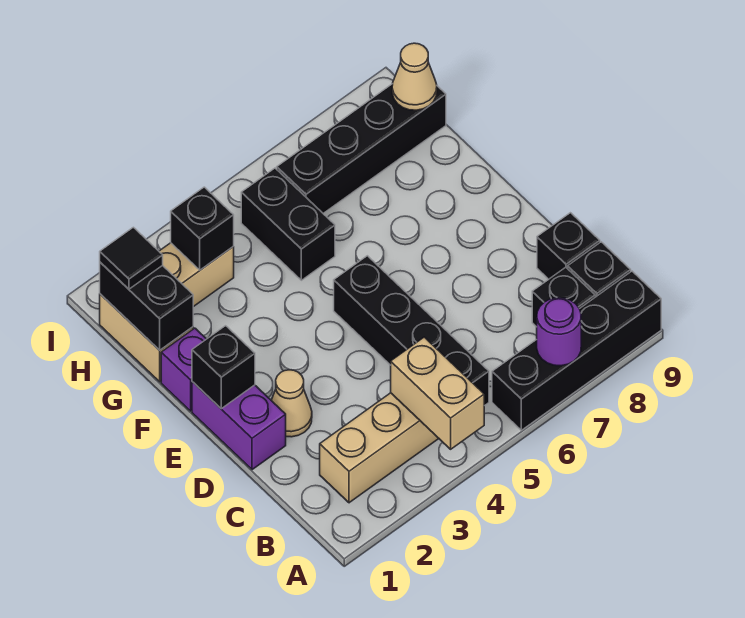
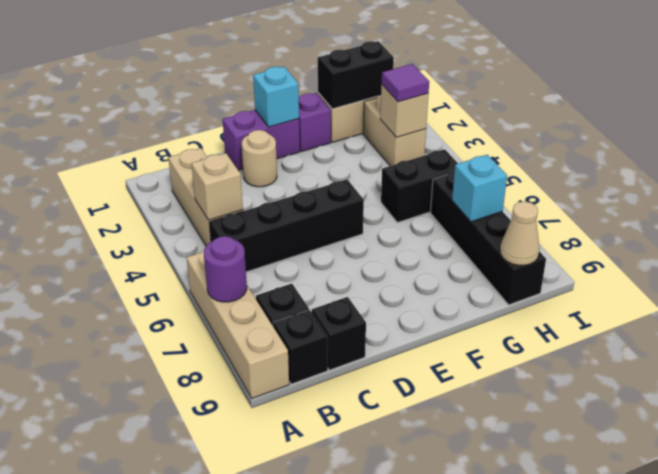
tan 1x2 brick [391,337,484,449] -> tan 1x1 brick [192,153,243,220]
black 1x4 brick [492,271,661,430] -> tan 1x4 brick [187,251,289,398]
tan 1x1 cone [271,370,312,437] -> tan 1x1 round brick [242,130,277,187]
black 1x1 brick [192,326,255,409] -> cyan 1x1 brick [253,67,299,127]
black 1x1 tile [100,227,163,289] -> none
black 1x1 brick [171,187,234,270] -> tan 1x1 brick [380,85,428,137]
none -> purple 1x1 tile [382,64,429,102]
none -> cyan 1x1 brick [452,155,507,222]

